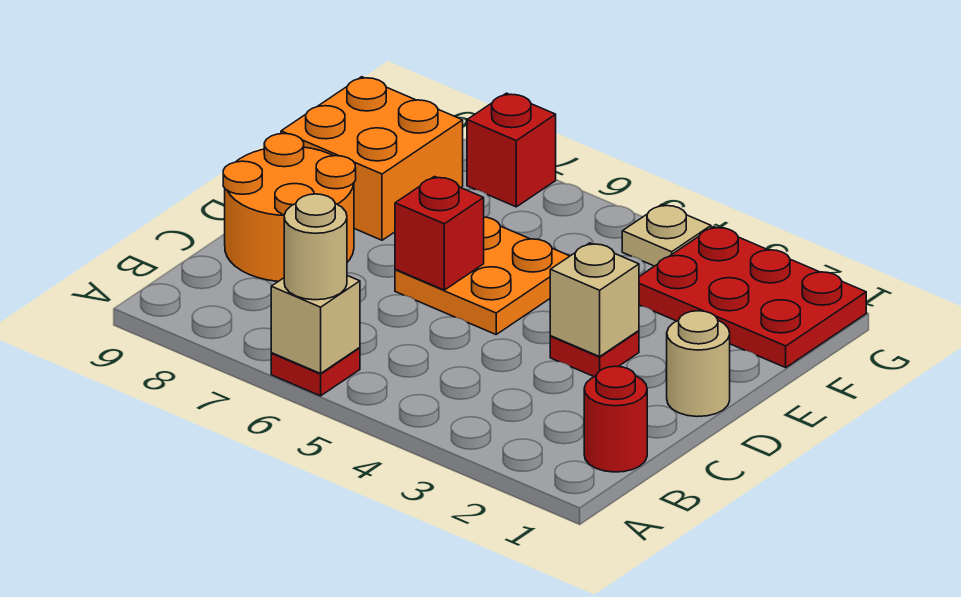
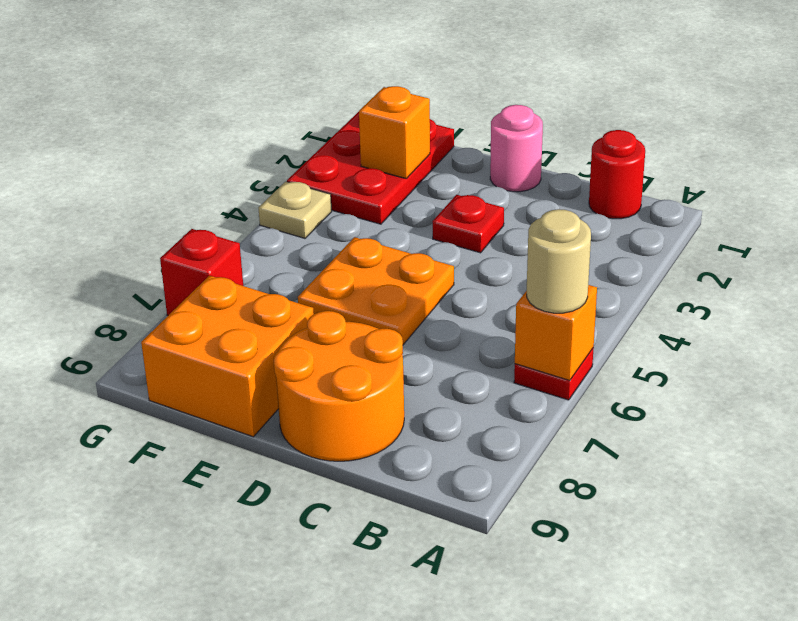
tan 1x1 brick [271,276,360,373] -> orange 1x1 brick [515,285,597,380]
tan 1x1 round brick [667,311,730,417] -> pink 1x1 round brick [490,105,543,192]
tan 1x1 brick [550,243,639,357] -> none
red 1x1 brick [395,177,484,290] -> none
none -> orange 1x1 brick [359,86,430,179]

